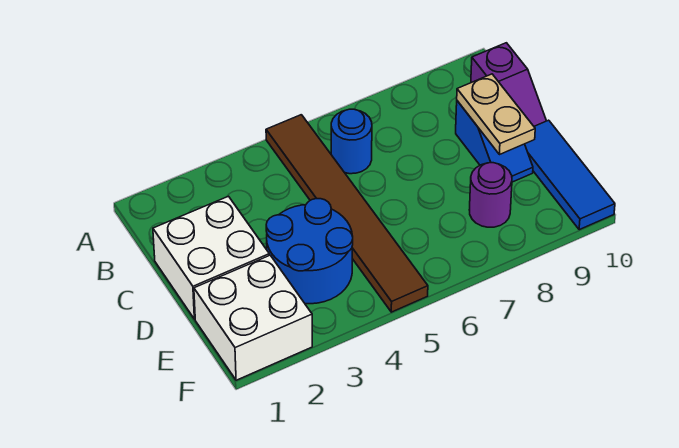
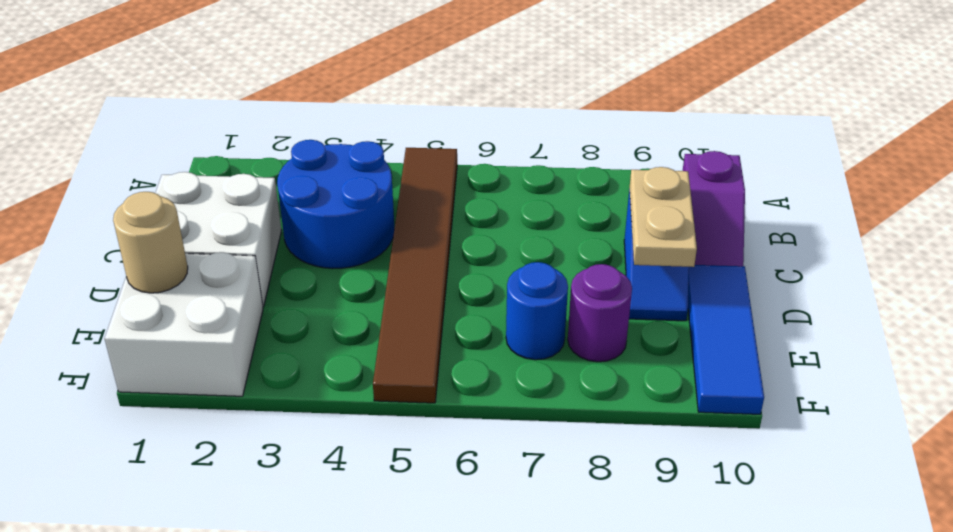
blue 1x1 round brick [331,109,372,174] -> blue 1x1 round brick moved to [506,262,568,360]
blue 2x2 round brick [266,199,353,304] -> blue 2x2 round brick moved to [277,140,394,269]
none -> tan 1x1 round brick [113,192,188,293]

